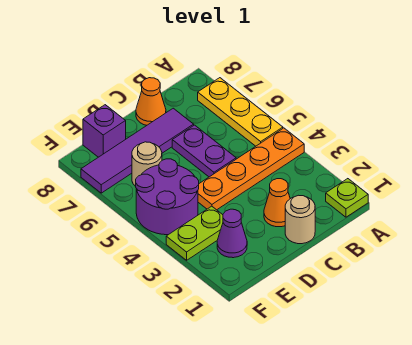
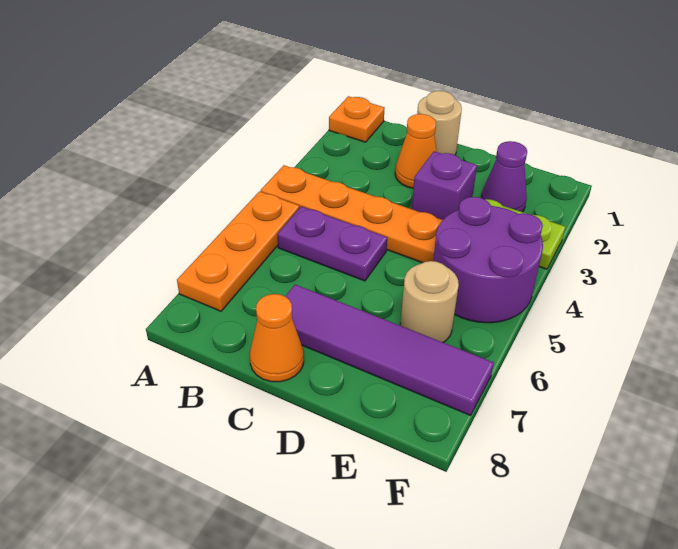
lime 1x1 plate [326,179,368,217] -> orange 1x1 plate [329,96,385,142]
yellow 1x3 plate [198,78,283,146] -> orange 1x3 plate [177,191,299,311]
purple 1x2 plate [172,125,236,177] -> purple 1x2 plate turned to [277,206,387,281]
purple 1x1 brick [83,105,126,157] -> purple 1x1 brick moved to [412,151,477,220]

